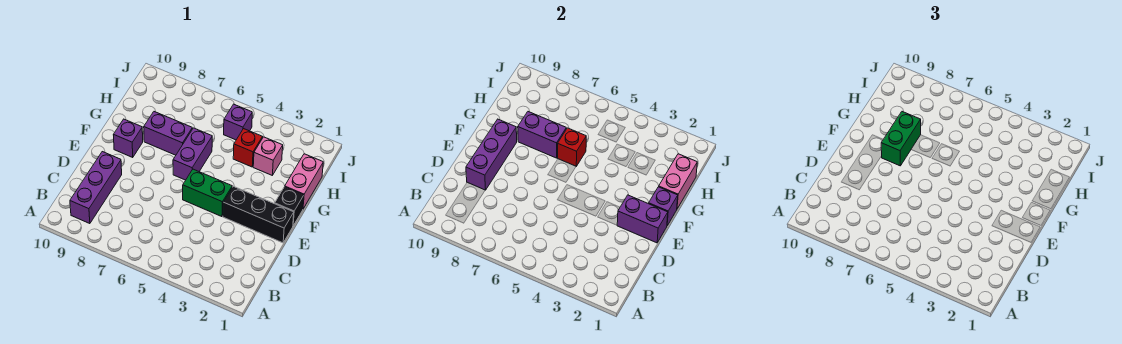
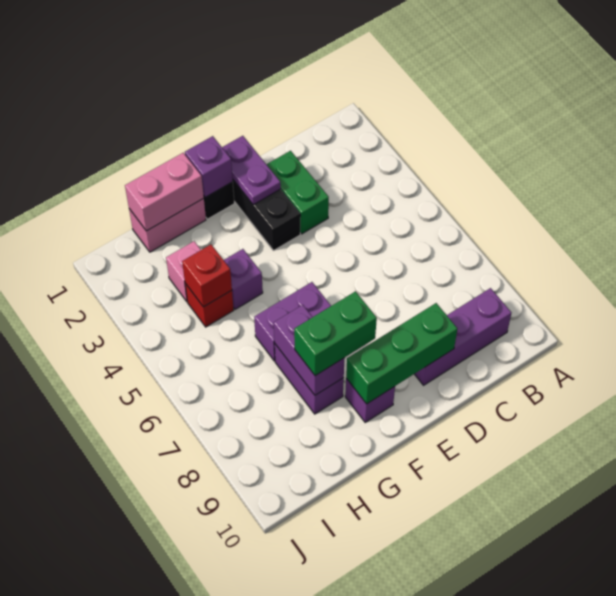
purple 1x3 brick [466,119,517,190] -> green 1x3 brick [346,303,457,404]
purple 1x2 brick [617,195,668,243] -> purple 1x2 plate [222,136,281,205]
green 1x2 brick [183,169,232,217] -> green 1x2 brick moved to [266,151,329,234]
red 1x1 brick [558,128,586,166] -> red 1x1 brick moved to [182,244,232,307]
purple 1x1 brick [224,104,252,140] -> purple 1x1 brick moved to [224,249,263,309]

